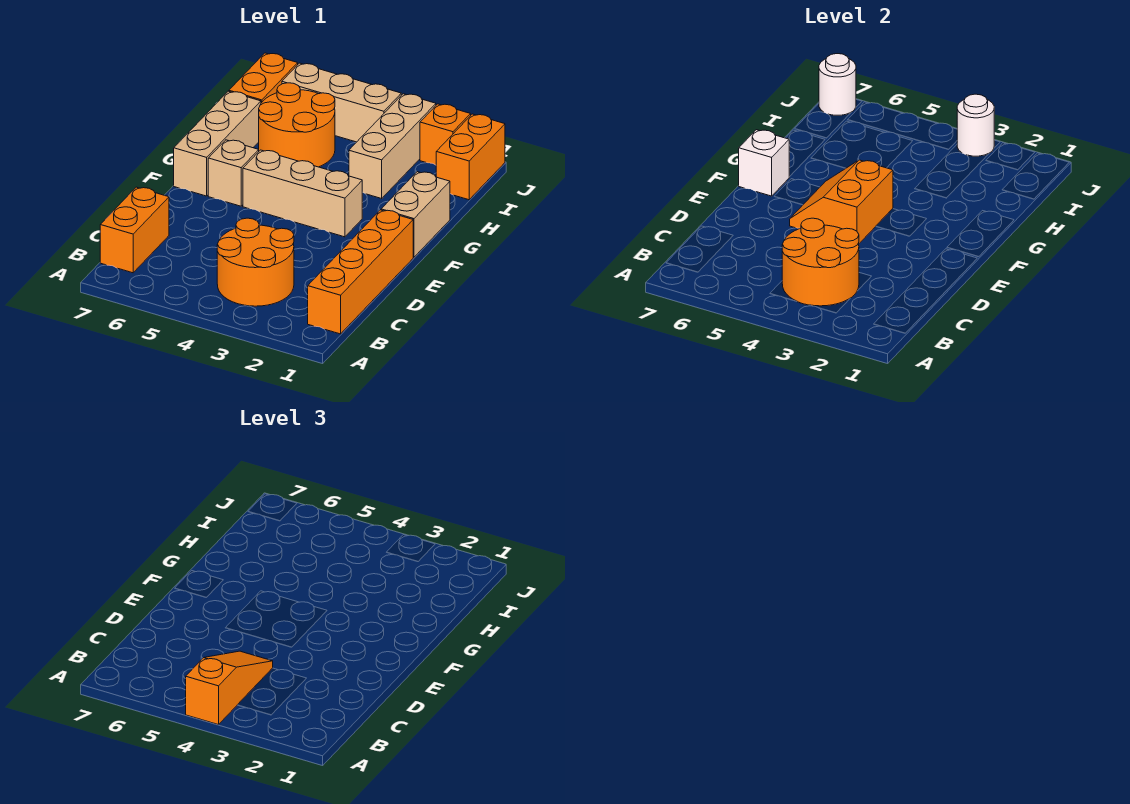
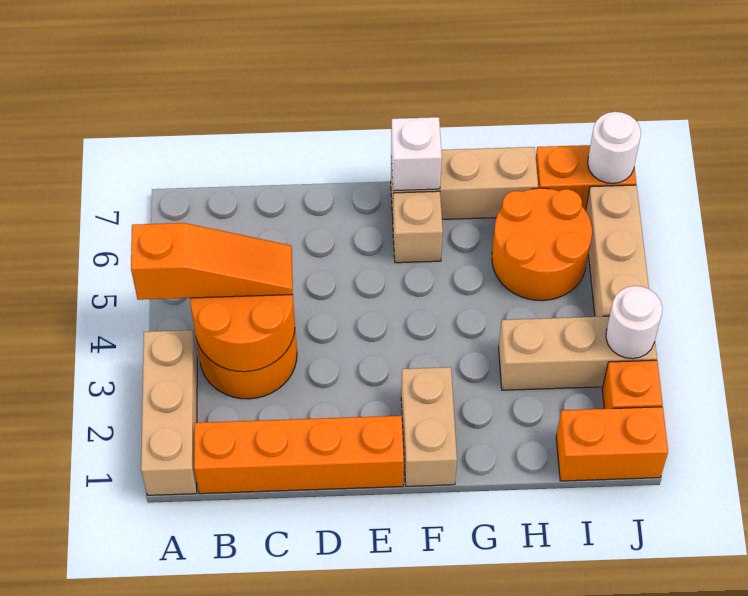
orange 1x2 brick [100,187,169,273] -> none
orange 2x2 slope [790,160,893,243] -> none
tan 1x2 brick [381,172,450,257] -> tan 1x2 brick turned to [401,367,457,486]
tan 1x3 brick [243,150,362,237] -> tan 1x3 brick moved to [141,330,197,495]

